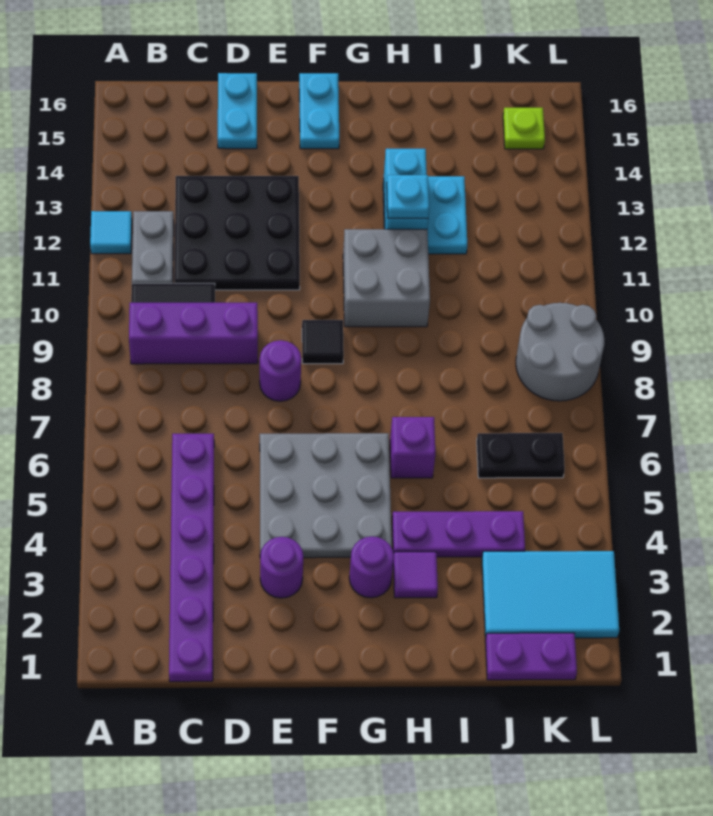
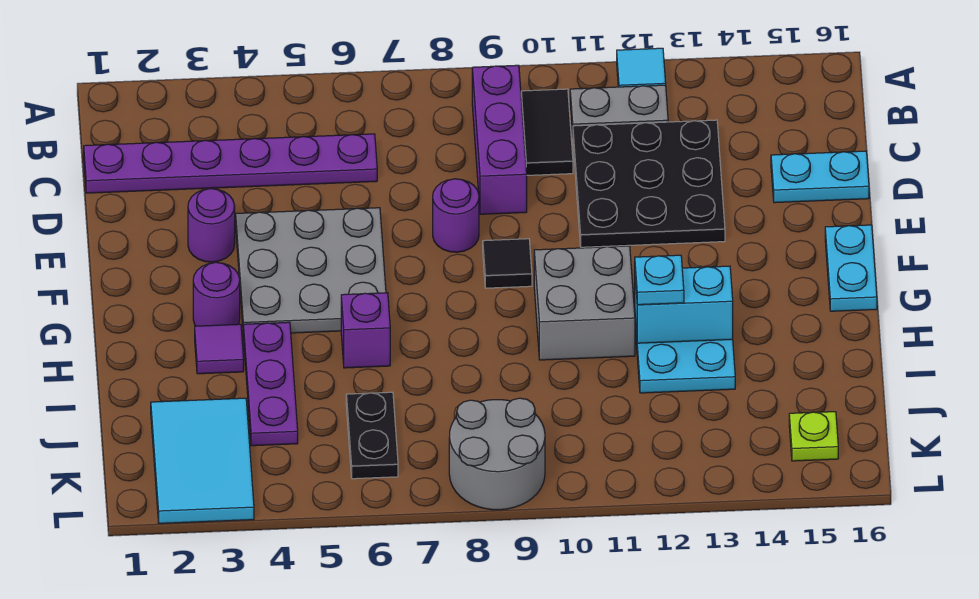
cyan 1x2 plate [299,73,339,149] -> cyan 1x2 plate turned to [825,225,877,311]
purple 1x2 plate [485,633,577,680] -> none

